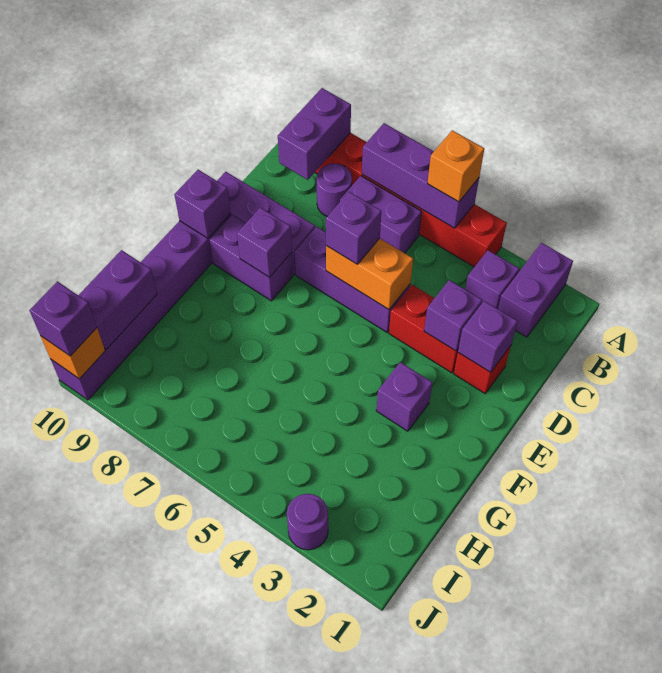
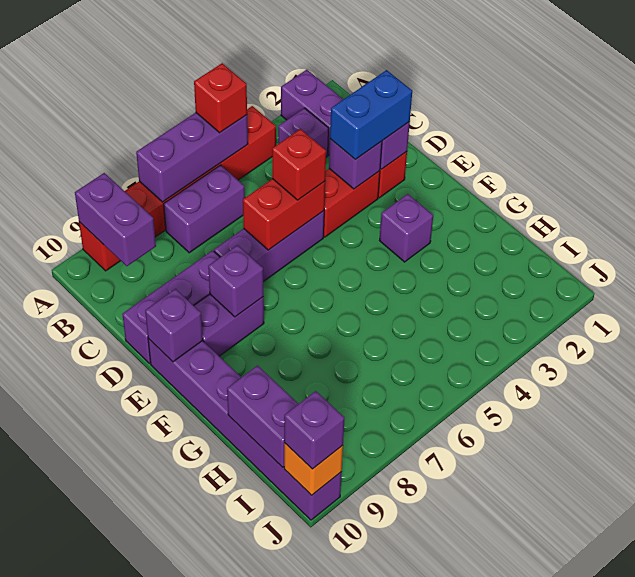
orange 1x1 brick [428,130,484,202] -> red 1x1 brick [194,63,247,133]
purple 1x1 round brick [317,163,352,216] -> none
none -> blue 1x2 brick [330,70,412,160]
orange 1x2 brick [326,238,413,309] -> red 1x2 brick [243,179,325,250]
none -> red 1x1 brick [272,129,326,200]
purple 1x1 brick [326,192,381,265] -> none
purple 1x1 round brick [287,494,328,550] -> none

